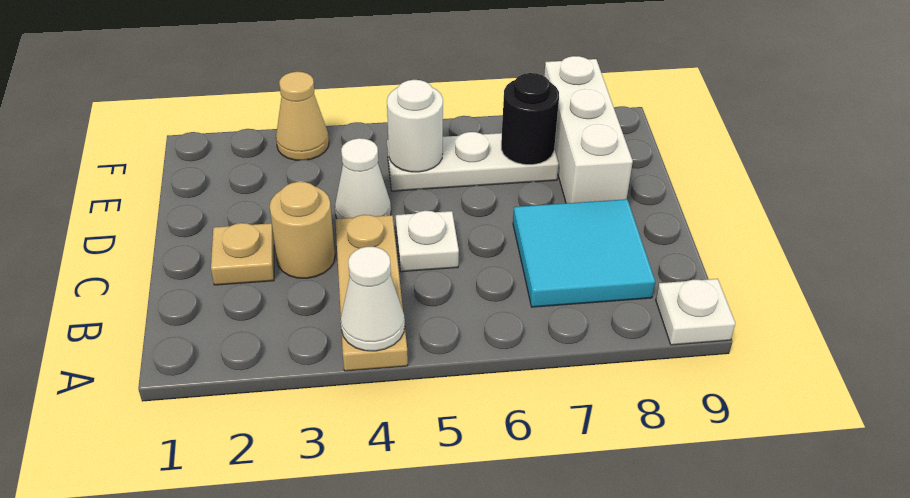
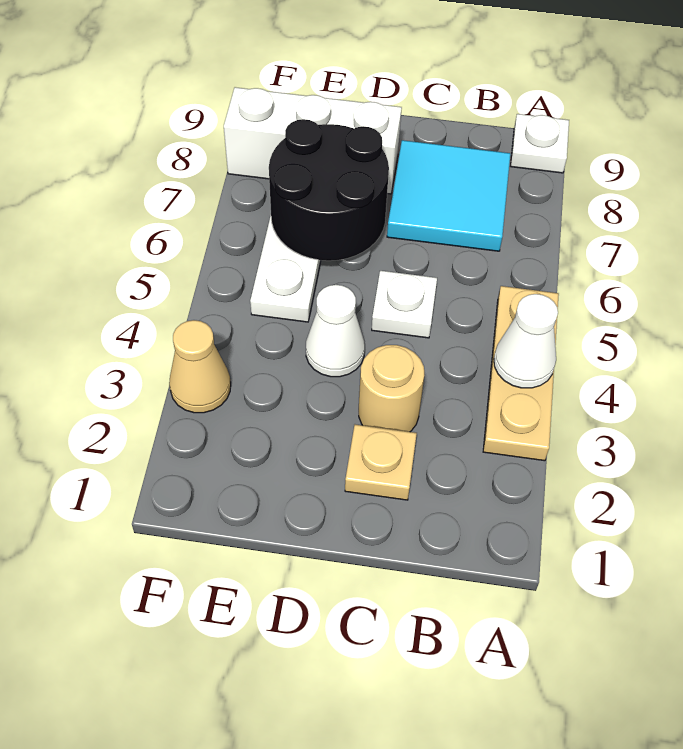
tan 1x3 plate [335,215,408,371] -> tan 1x3 plate turned to [483,286,559,461]
white 1x1 round brick [387,80,443,172] -> none
black 1x1 round brick [501,73,559,165] -> black 2x2 round brick [269,119,389,261]

